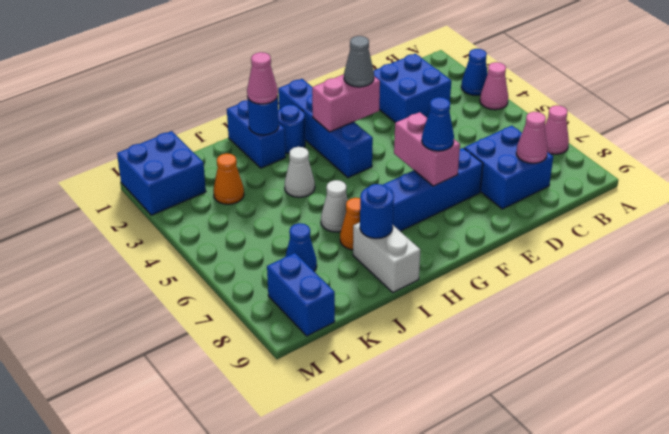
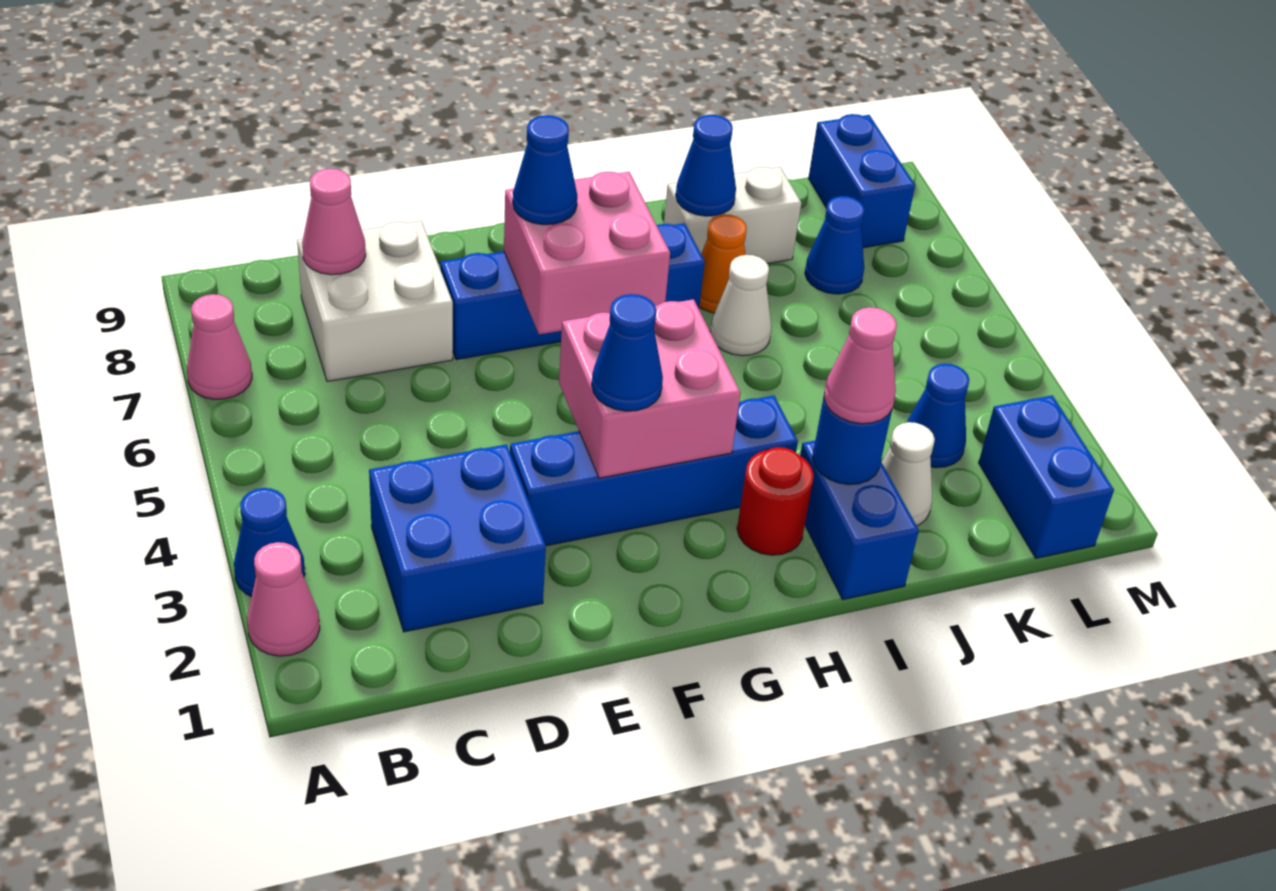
pink 1x1 cone [480,62,508,110] -> pink 1x1 cone moved to [247,542,320,656]
blue 2x2 brick [464,126,553,209] -> white 2x2 brick [297,221,453,382]
pink 1x2 brick [312,74,380,132] -> pink 2x2 brick [559,299,741,478]
grey 1x1 cone [344,36,374,87] -> blue 1x1 cone [592,294,663,411]
pink 1x2 brick [394,112,460,186] -> pink 2x2 brick [504,172,670,334]
blue 1x4 brick [278,79,373,178] -> blue 1x4 brick turned to [510,396,798,546]
blue 1x1 round brick [278,105,305,153] -> red 1x1 round brick [737,447,814,555]
white 1x1 cone [285,147,315,197] -> white 1x1 cone moved to [882,422,935,526]
white 1x2 brick [353,222,420,292] -> white 1x2 brick turned to [664,167,801,263]
blue 1x1 round brick [360,184,394,239] -> blue 1x1 cone [676,115,736,216]
orange 1x1 cone [213,153,244,204] -> blue 1x1 cone [906,364,969,468]
blue 2x2 brick [117,131,206,215] -> blue 1x2 brick [979,395,1114,558]

